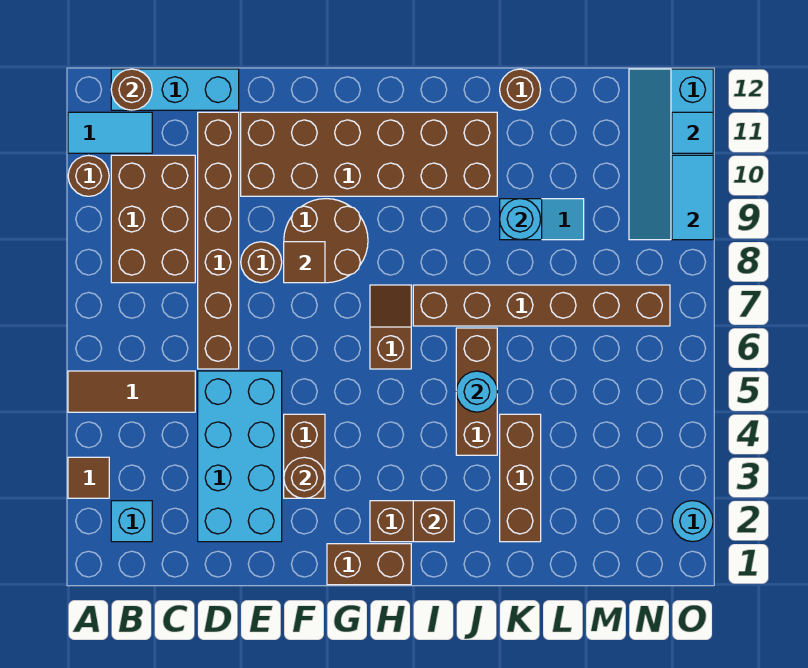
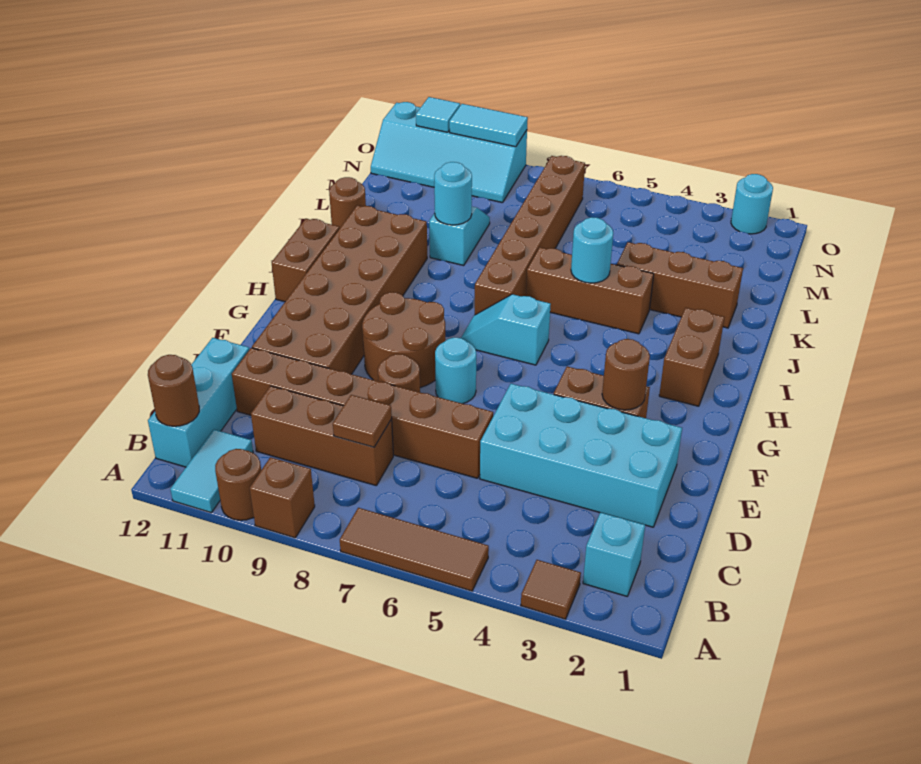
brown 1x3 tile [68,371,195,412] -> brown 1x3 tile turned to [340,508,489,591]
brown 2x3 brick [111,155,195,283] -> brown 1x3 brick [251,386,393,485]
none -> cyan 1x1 round brick [435,338,476,404]
brown 1x1 tile [284,242,325,283] -> brown 1x1 tile moved to [333,395,392,447]
brown 1x2 brick [327,544,411,585] -> brown 1x2 brick moved to [272,219,340,302]
brown 1x2 slope [370,285,411,369] -> cyan 1x2 slope [461,294,551,365]
brown 1x1 brick [413,501,454,542] -> brown 1x1 brick moved to [250,457,315,538]

